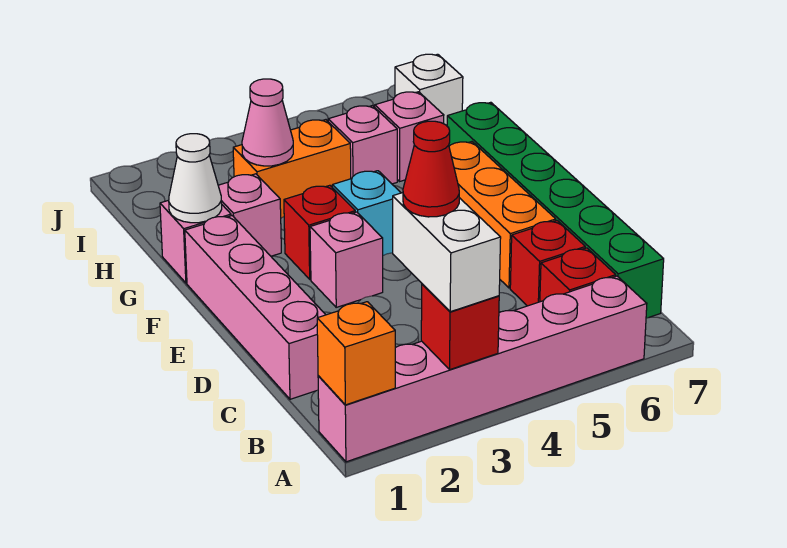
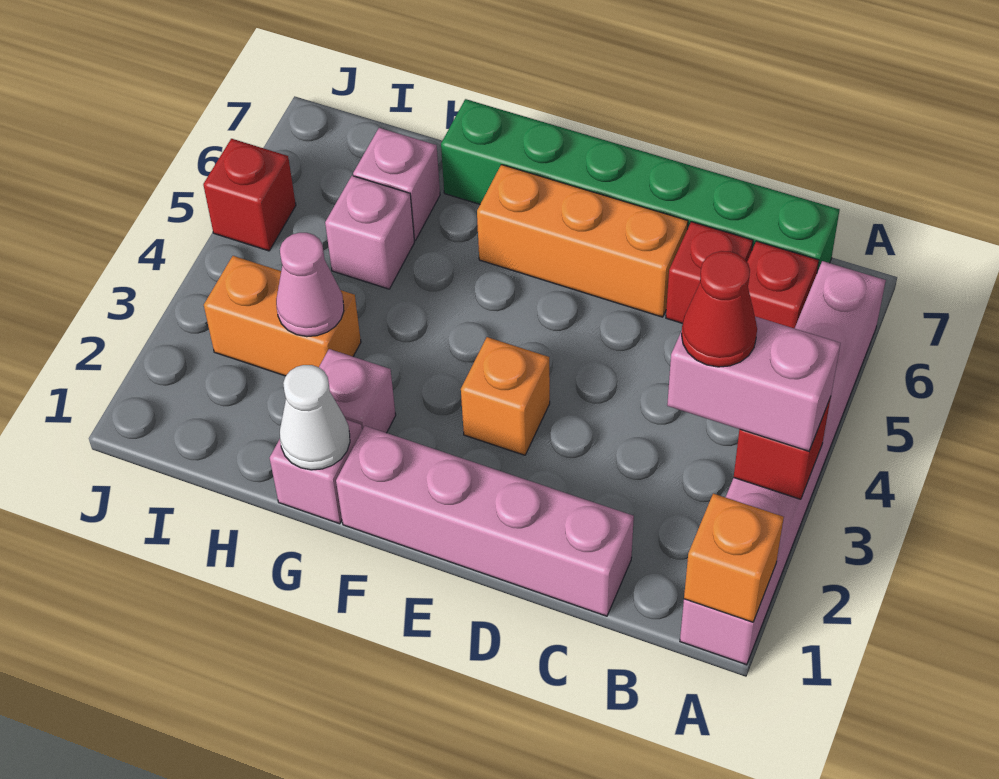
white 1x2 brick [393,193,501,312] -> pink 1x2 brick [667,317,841,451]
pink 1x1 brick [310,212,383,307] -> orange 1x1 brick [461,337,550,455]
red 1x1 brick [284,185,355,279] -> red 1x1 brick moved to [203,139,296,251]
cyan 1x1 brick [332,171,401,255] -> none
orange 1x2 brick [233,120,351,218] -> orange 1x2 brick turned to [204,256,361,376]
white 1x1 brick [395,54,463,126] -> none

